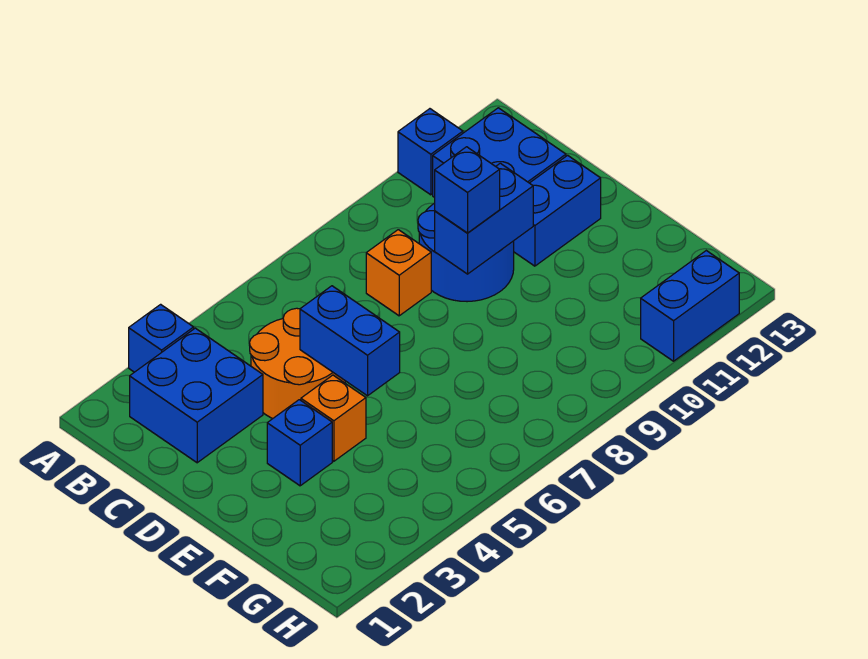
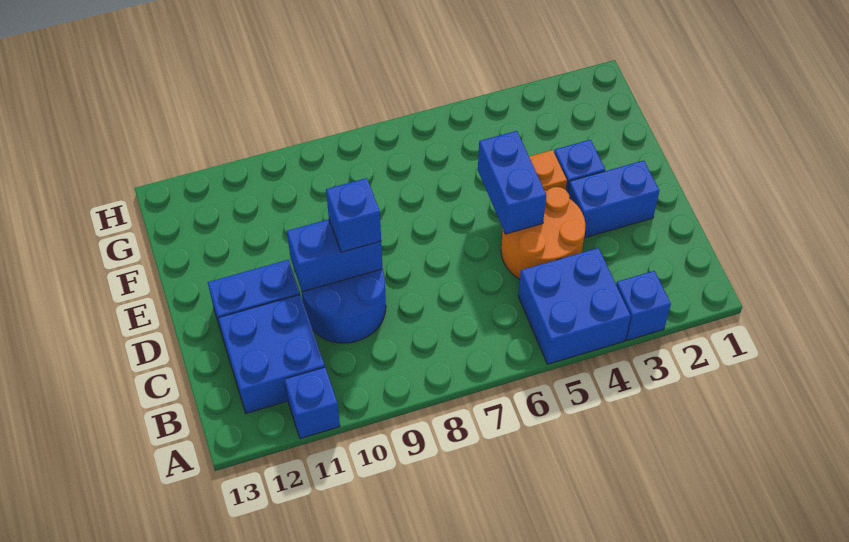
blue 2x2 brick [130,328,263,463] -> blue 2x2 brick moved to [518,248,631,364]
orange 1x1 brick [366,230,431,316] -> none
blue 1x2 brick [641,251,739,361] -> blue 1x2 brick moved to [568,161,659,238]

